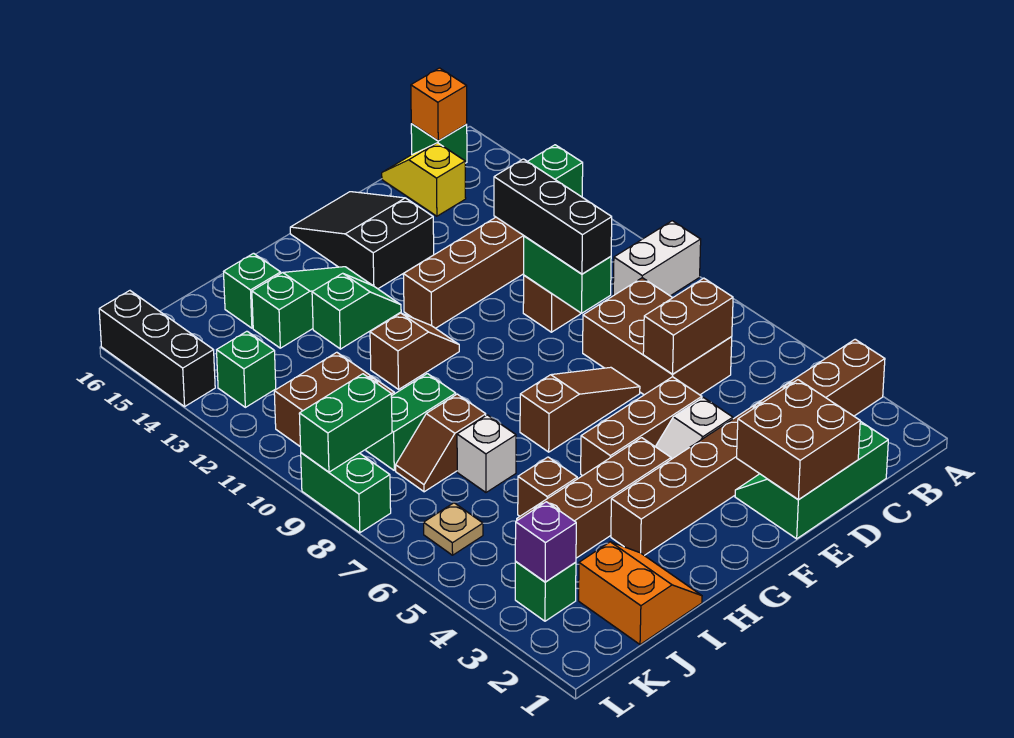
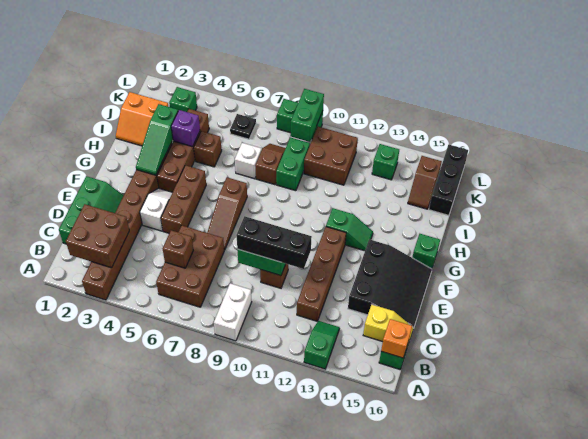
brown 2x3 brick [583,278,732,395] -> brown 2x3 brick turned to [156,226,224,307]
brown 1x2 brick [643,278,733,374] -> brown 1x1 brick [163,230,193,268]
brown 2x2 brick [737,380,860,500] -> brown 2x2 brick moved to [66,204,129,268]
black 2x3 slope [290,192,434,289] -> black 3x3 slope [348,239,432,328]
brown 1x2 slope [370,313,459,389] -> brown 1x2 slope moved to [408,156,442,209]
green 1x2 slope [312,273,401,349] -> green 1x2 slope turned to [326,208,373,251]
green 1x3 slope [252,267,371,348] -> green 1x3 slope moved to [136,104,178,175]
green 1x1 brick [224,253,281,328] -> green 1x1 brick moved to [412,234,440,269]
purple 1x1 brick [515,502,576,582] -> purple 1x1 brick moved to [171,110,200,147]
tan 1x1 plate [424,503,483,555] -> black 1x1 plate [230,114,256,139]
black 1x3 brick [99,291,215,406] -> black 1x3 brick turned to [429,145,468,215]

